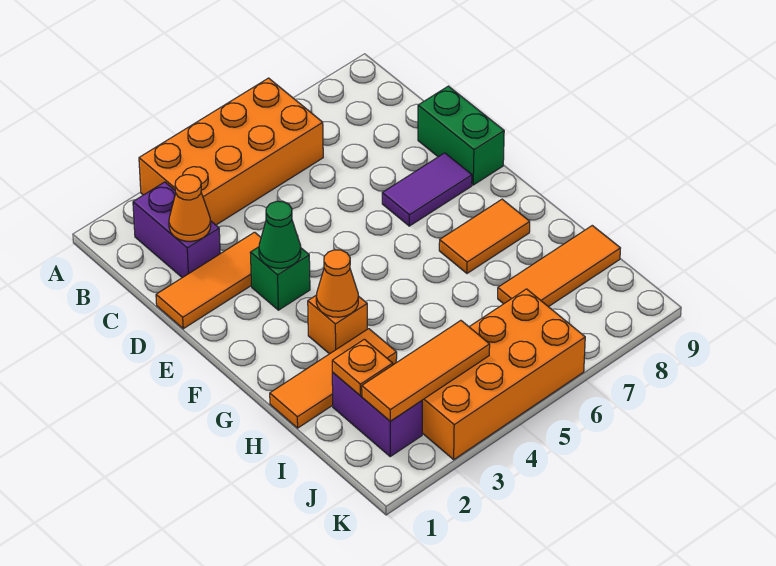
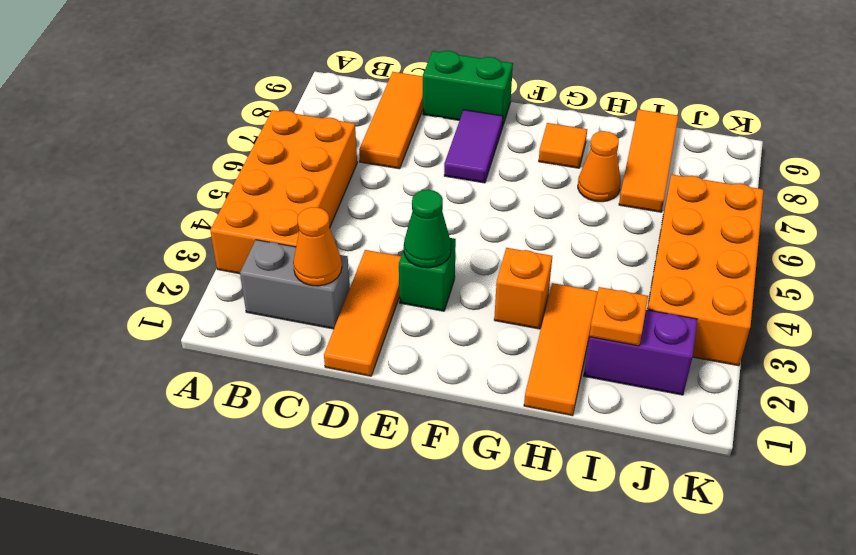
purple 1x2 brick [133,182,220,278] -> grey 1x2 brick [240,240,350,329]
orange 1x1 cone [316,250,358,317] -> orange 1x1 cone moved to [578,131,621,202]
orange 1x2 tile [439,199,530,273] -> orange 1x1 tile [539,123,587,168]
orange 1x3 tile [362,321,490,421] -> orange 1x3 tile moved to [359,72,423,169]

